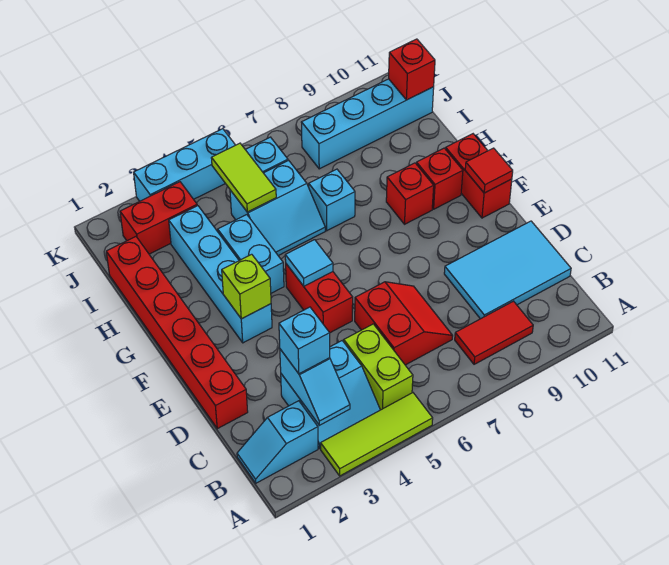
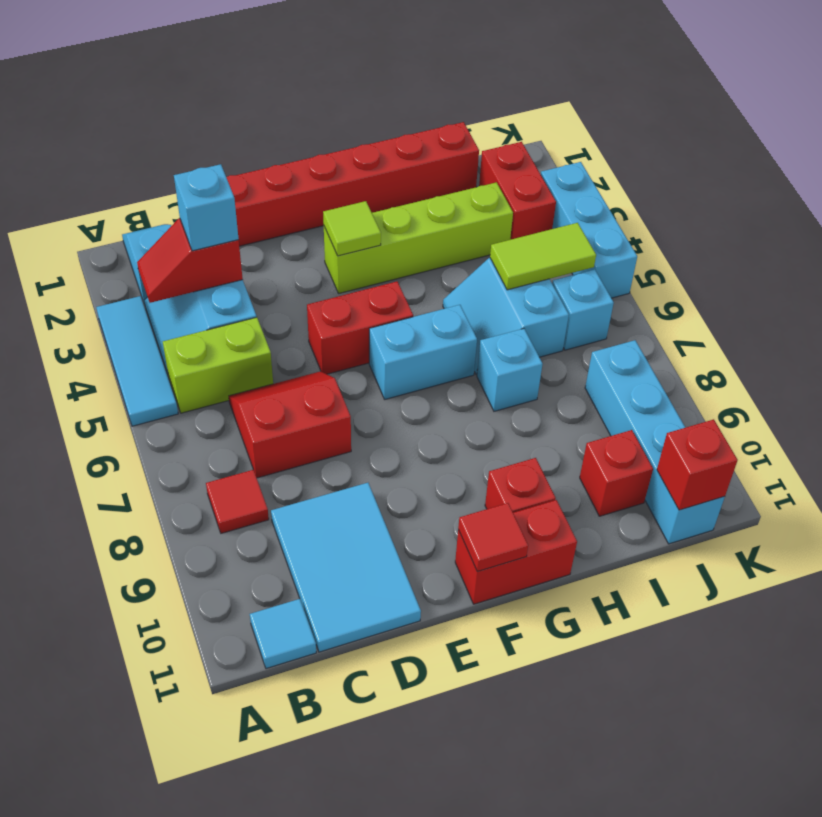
lime 1x3 tile [321,393,433,476] -> cyan 1x3 tile [96,296,178,426]
cyan 1x2 slope [280,349,350,425] -> red 1x2 slope [137,218,243,303]
red 1x2 tile [455,301,533,364] -> red 1x1 tile [206,470,269,533]
red 2x2 slope [355,282,453,365] -> red 2x2 slope turned to [229,371,351,478]
cyan 1x4 brick [169,206,272,343] -> lime 1x4 brick [324,182,513,293]
lime 1x1 brick [222,254,271,319] -> lime 1x1 tile [323,201,381,256]
cyan 1x1 tile [285,240,333,286] -> cyan 1x1 tile moved to [250,599,316,669]
cyan 1x2 brick [218,215,284,293] -> cyan 1x2 brick moved to [369,305,477,399]
red 1x1 brick [386,163,434,224] -> red 1x1 brick moved to [580,430,653,516]

